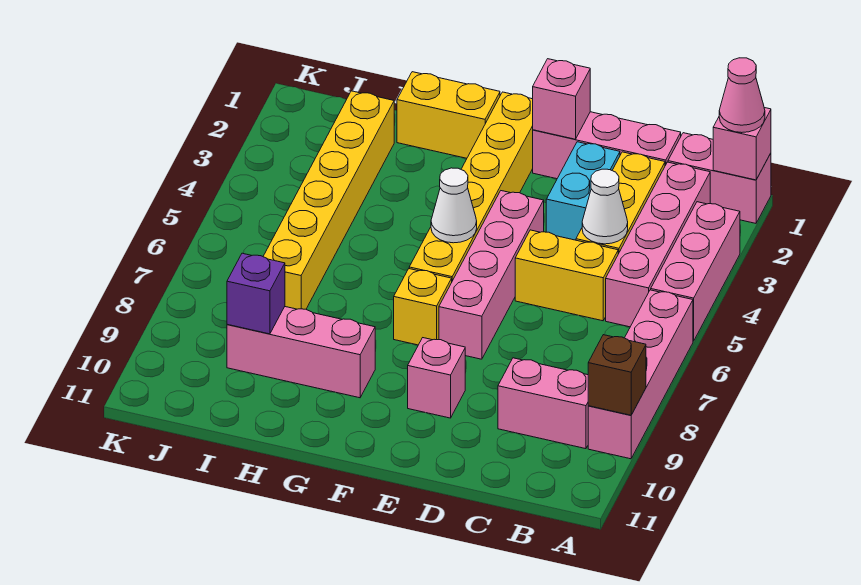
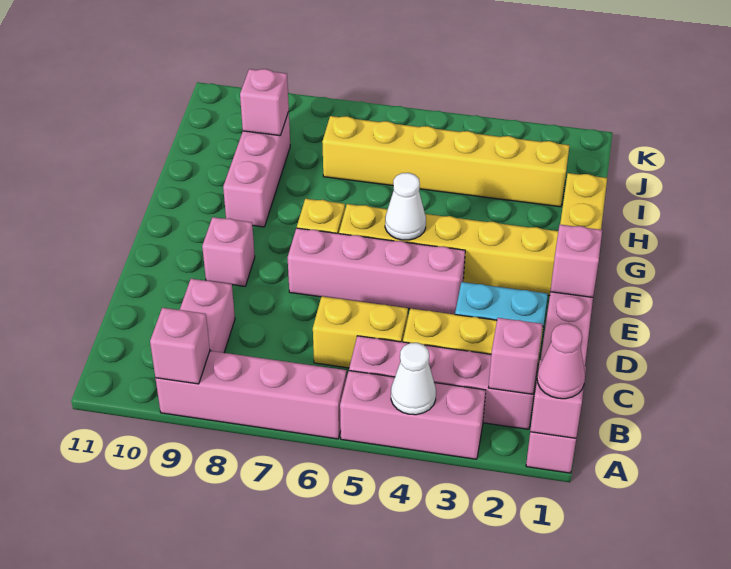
brown 1x1 brick [588,335,646,415] -> pink 1x1 brick [150,308,210,384]
none -> pink 1x1 brick [488,318,543,394]
white 1x1 cone [582,169,628,244] -> white 1x1 cone moved to [391,343,436,415]
yellow 1x2 brick [515,230,618,321] -> yellow 1x2 brick turned to [313,297,408,368]
purple 1x1 brick [227,253,285,334] -> pink 1x1 brick [240,69,289,136]

